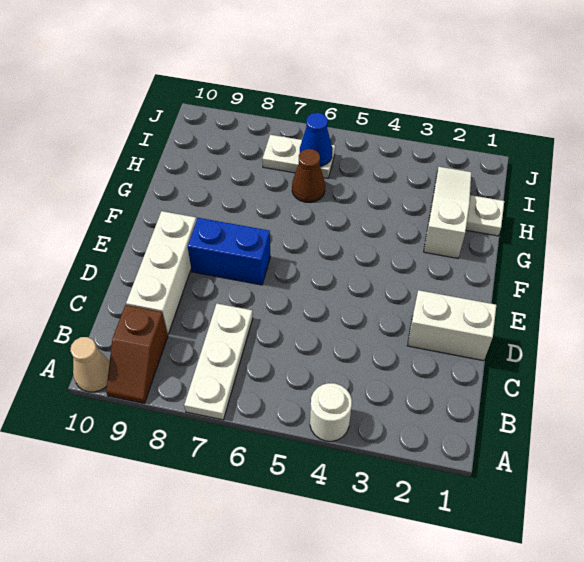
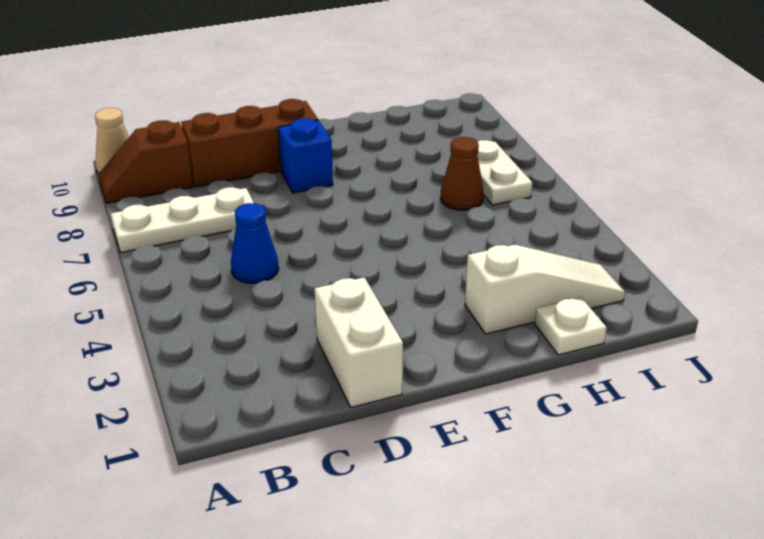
white 1x1 round brick [310,383,352,441] -> none
white 1x3 brick [126,211,196,334] -> brown 1x3 brick [181,99,318,187]
blue 1x2 brick [188,218,270,285] -> blue 1x1 brick [278,118,333,193]
blue 1x1 cone [300,113,332,166] -> blue 1x1 cone moved to [231,203,279,283]

